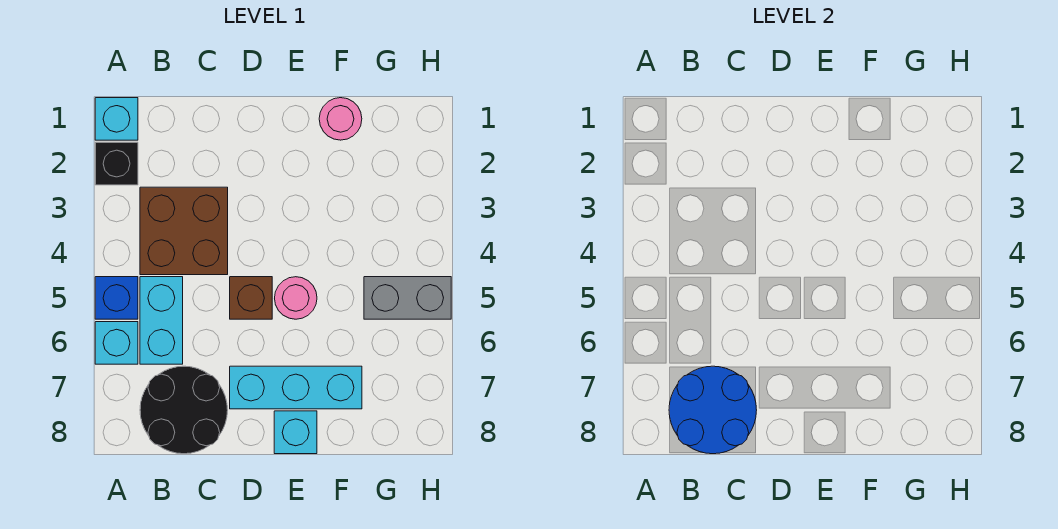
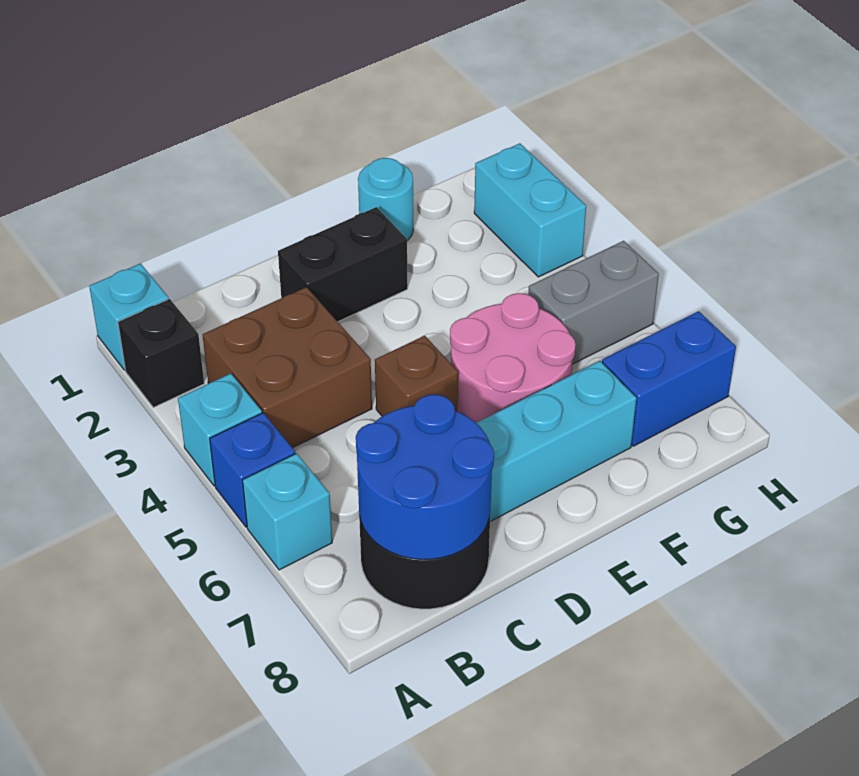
cyan 1x2 brick [140,277,183,364] -> cyan 1x2 brick moved to [474,143,586,277]
none -> black 1x2 brick [278,207,408,322]
pink 1x1 round brick [275,277,317,319] -> pink 2x2 round brick [450,293,576,423]
cyan 1x1 brick [274,411,317,454] -> cyan 1x1 brick moved to [178,374,262,486]
pink 1x1 round brick [319,98,362,140] -> cyan 1x1 round brick [358,158,413,241]
none -> blue 1x2 brick [602,311,736,446]

